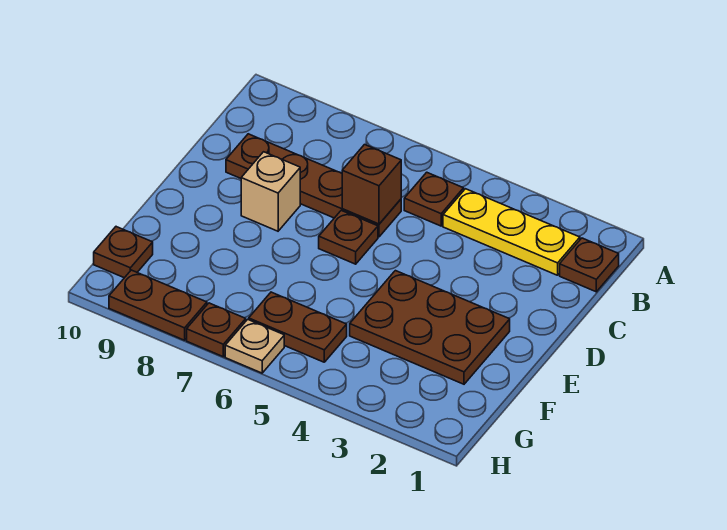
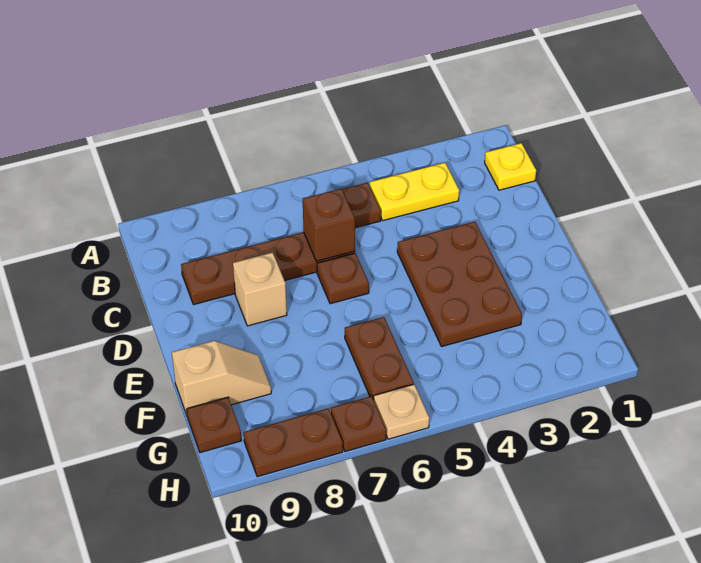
brown 1x1 plate [560,238,619,292] -> yellow 1x1 plate [485,143,536,190]
yellow 1x3 plate [443,189,580,275] -> yellow 1x2 plate [370,163,459,220]
brown 2x3 plate [350,271,510,384] -> brown 2x3 plate turned to [397,222,522,347]
none -> tan 1x2 slope [172,341,271,415]
brown 1x2 plate [249,292,347,362] -> brown 1x2 plate turned to [345,317,414,400]

